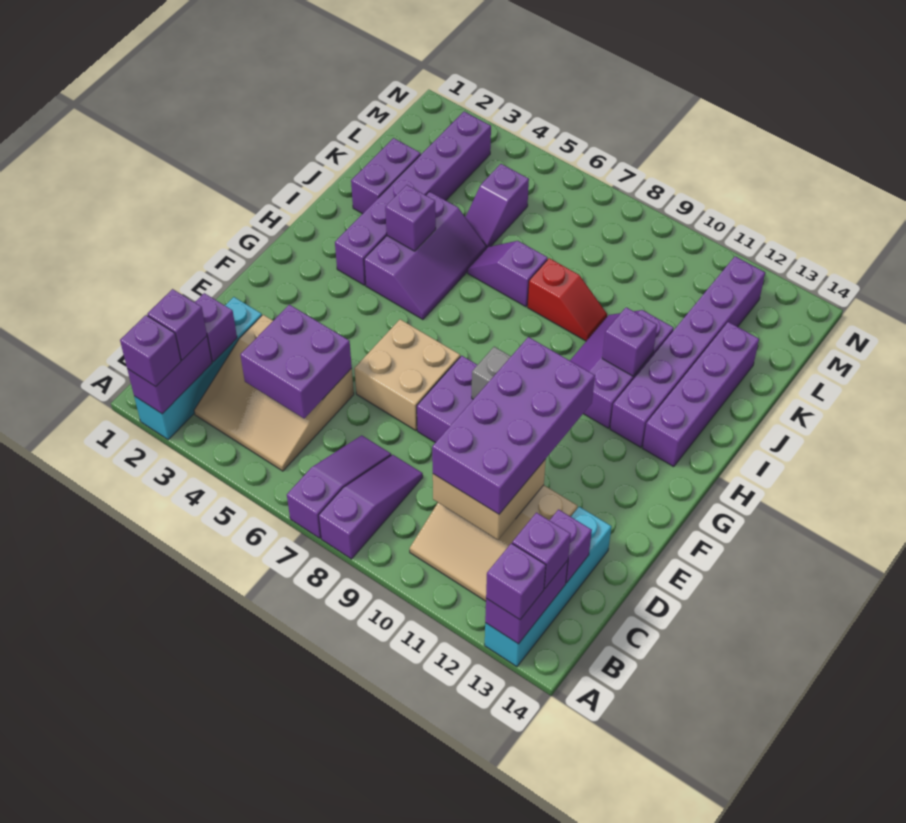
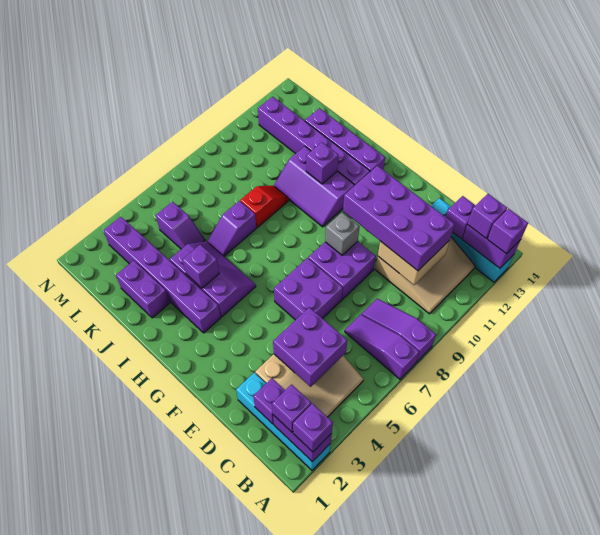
tan 2x2 brick [354,319,460,431] -> purple 2x2 brick [274,258,343,320]

